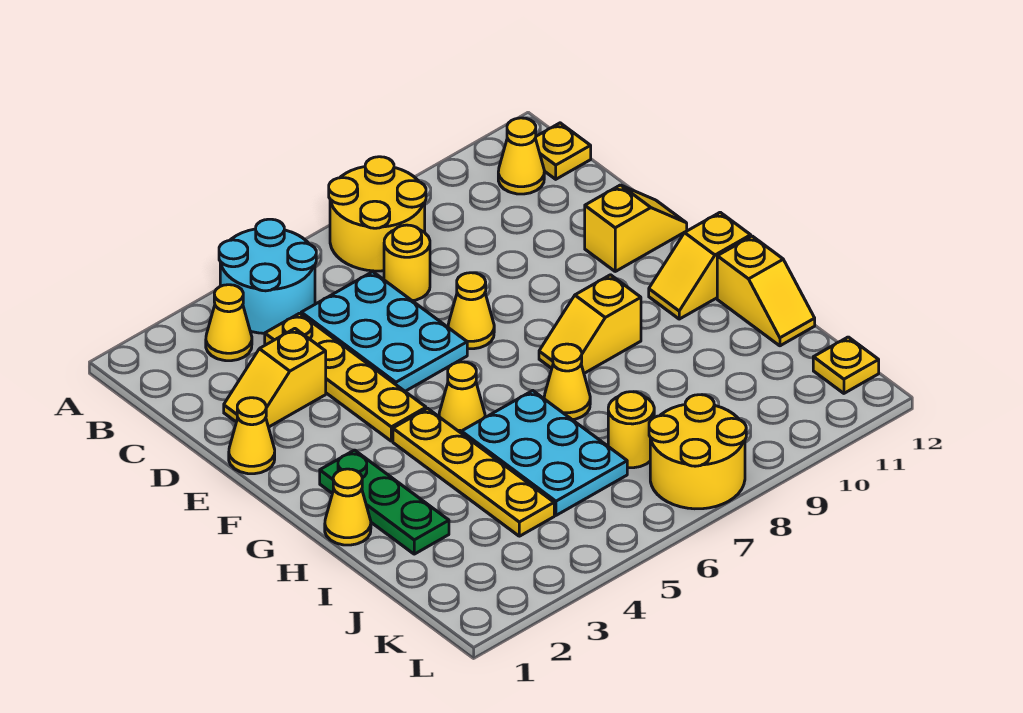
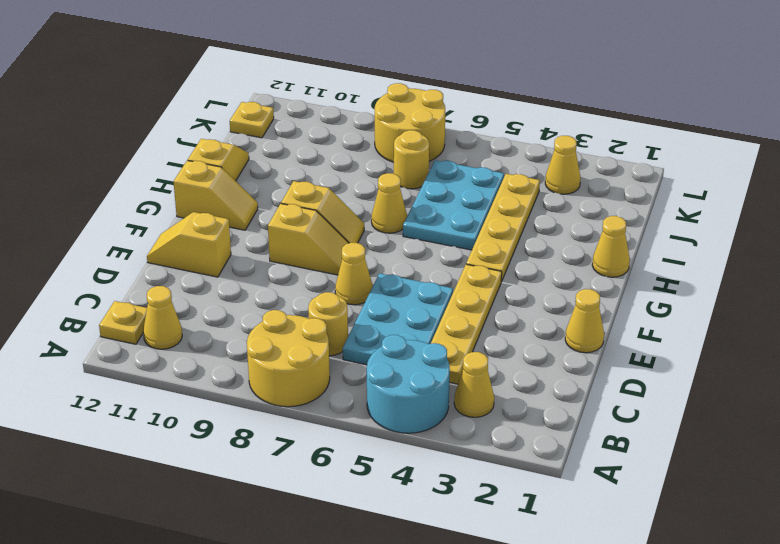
yellow 1x2 slope [224,329,326,427] -> yellow 1x2 slope moved to [268,204,348,275]
green 1x3 plate [320,450,449,554] -> none
yellow 1x1 cone [439,362,485,433] -> yellow 1x1 cone moved to [545,136,581,194]

